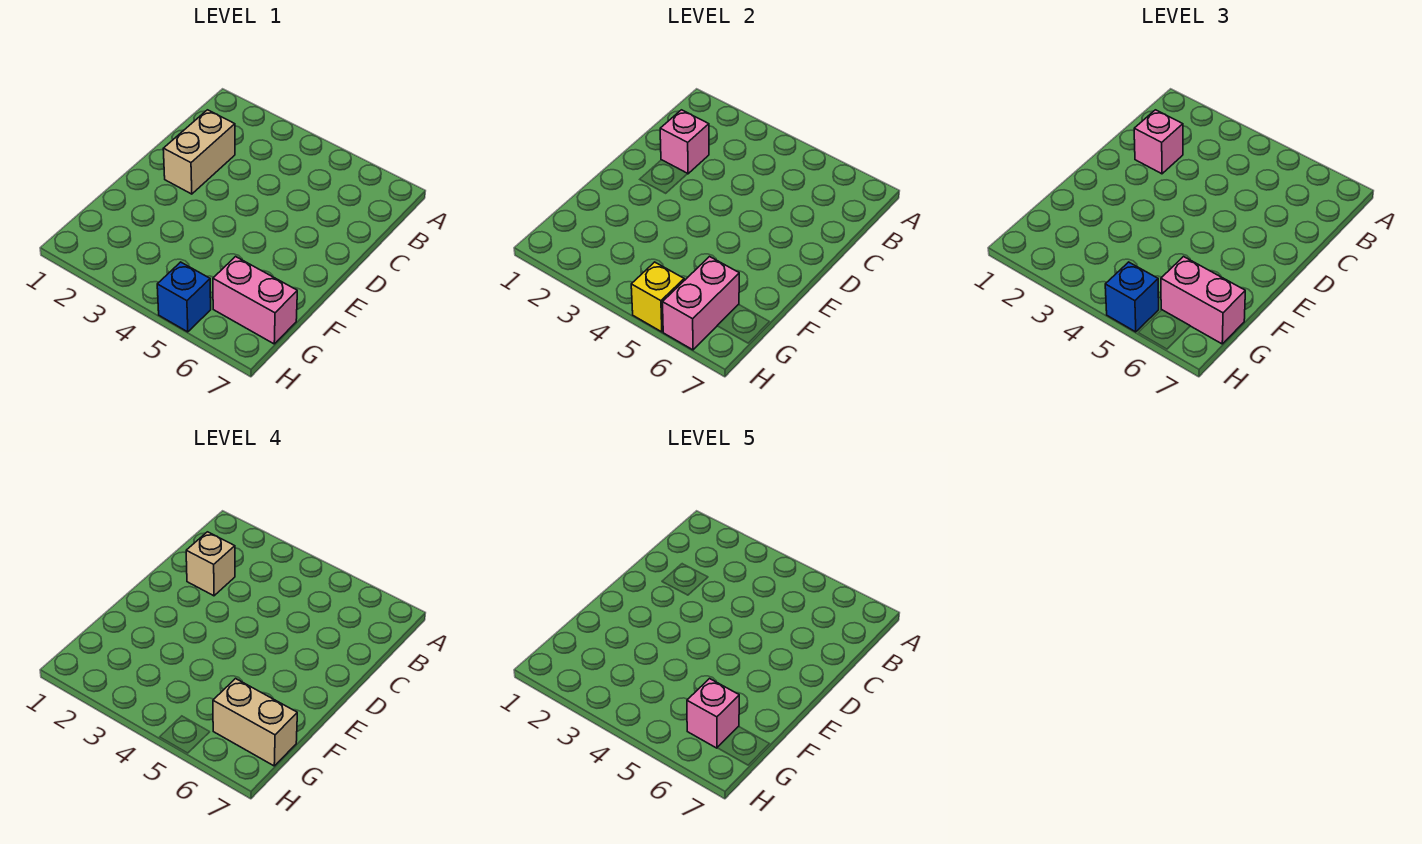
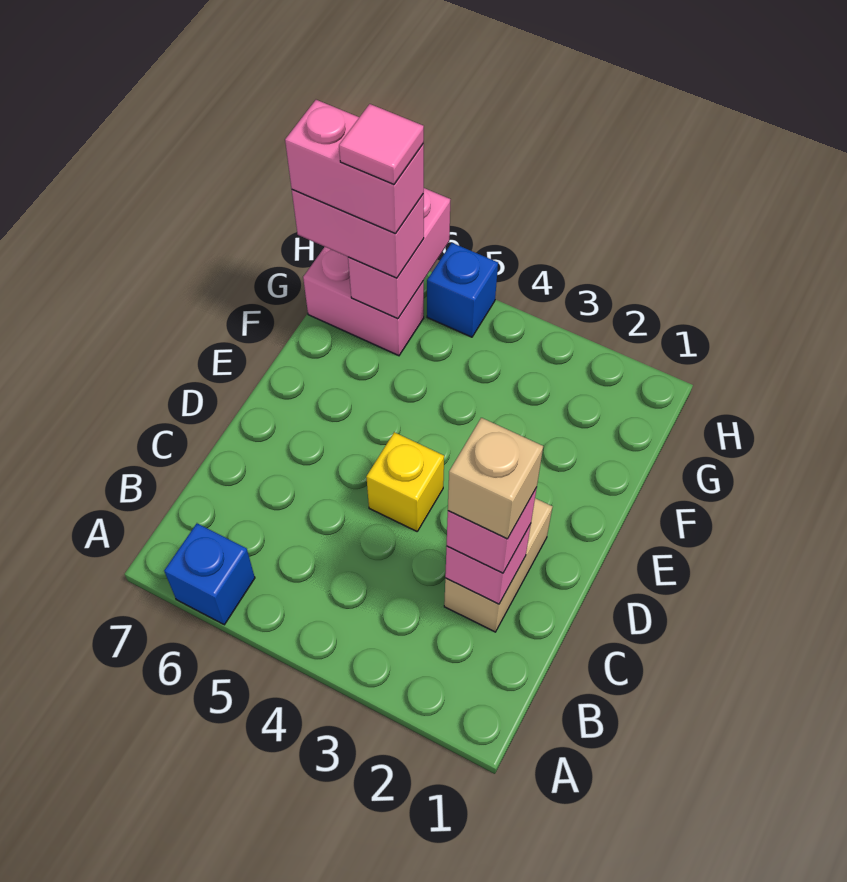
tan 1x2 brick [213,679,297,766] -> pink 1x2 brick [285,100,424,234]
pink 1x1 brick [687,679,739,748] -> pink 1x1 tile [339,104,424,184]
yellow 1x1 brick [631,262,684,332] -> yellow 1x1 brick moved to [366,432,444,531]
blue 1x1 brick [1105,262,1159,332] -> blue 1x1 brick moved to [164,523,255,625]

